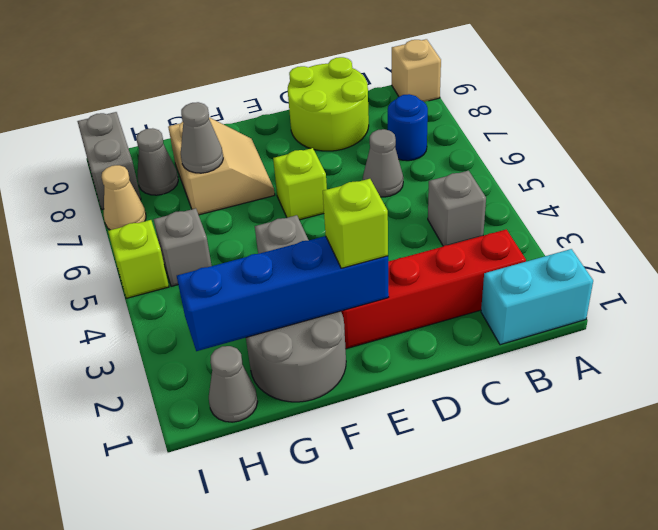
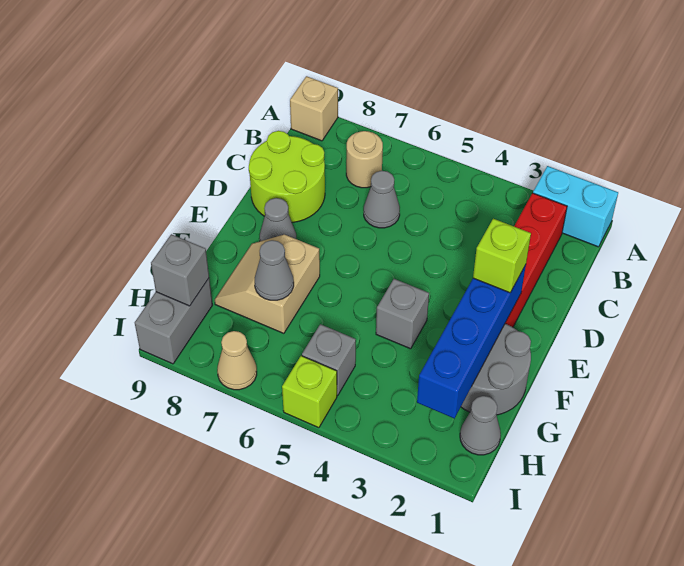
cyan 1x2 brick [481,249,593,345] -> cyan 1x2 brick turned to [533,166,618,247]
grey 1x1 brick [428,171,486,246] -> grey 1x1 brick moved to [151,234,209,306]
blue 1x1 round brick [388,94,428,161] -> tan 1x1 round brick [346,131,383,188]
lime 1x1 brick [273,148,327,220] -> none
tan 2x2 slope [168,117,275,215] -> tan 2x2 slope turned to [215,235,320,333]
grey 1x1 cone [137,128,178,195] -> grey 1x1 cone moved to [260,198,296,241]
grey 1x2 brick [77,112,141,209] -> grey 1x2 brick turned to [135,279,212,364]

